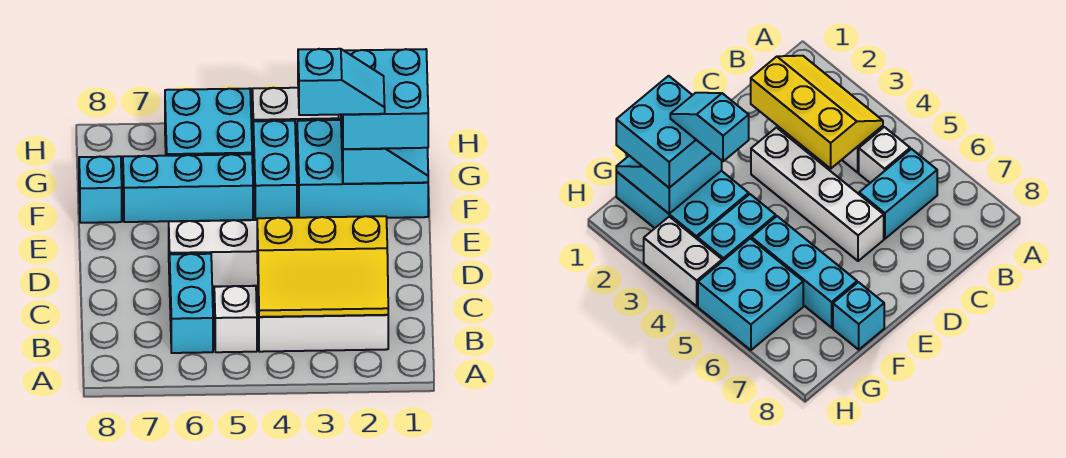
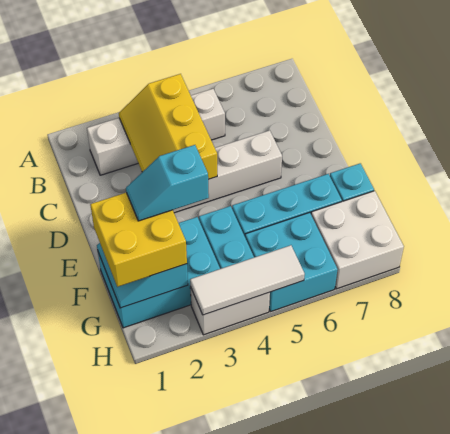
yellow 2x3 slope [257,216,388,317] -> yellow 2x3 slope turned to [119,74,217,179]
cyan 1x2 brick [170,254,213,353] -> none
cyan 2x2 brick [342,49,428,149] -> yellow 2x2 brick [90,193,187,287]
none -> white 2x2 brick [311,191,404,289]
none -> white 1x3 tile [190,245,305,315]

